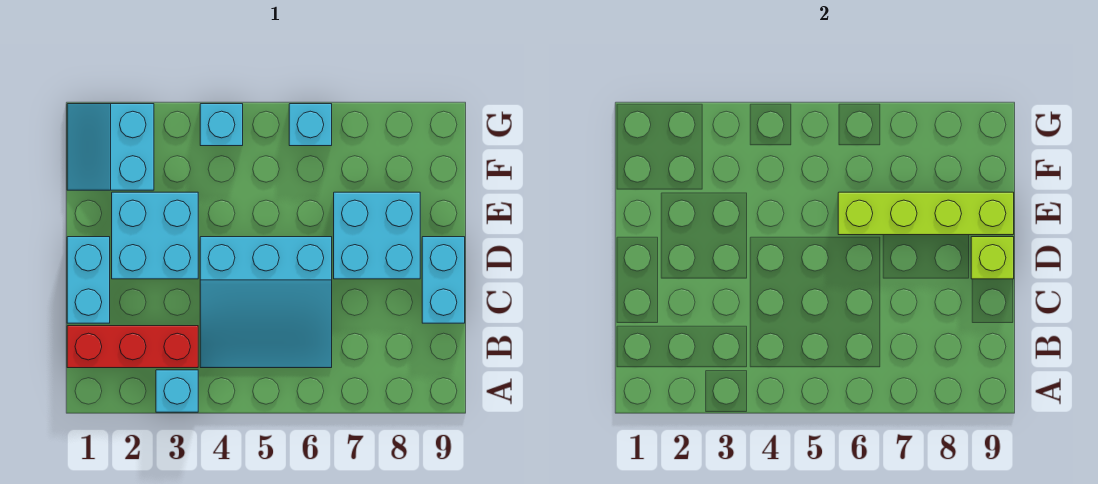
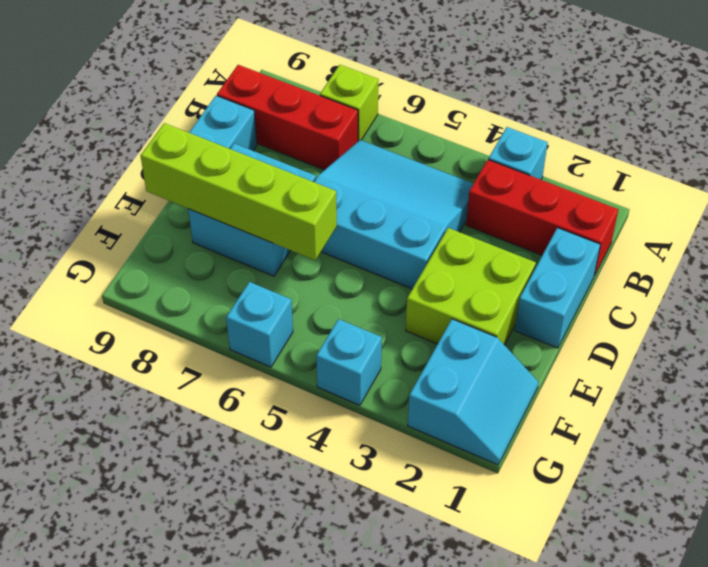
none -> red 1x3 brick [217,65,358,170]
cyan 2x2 brick [112,192,198,279] -> lime 2x2 brick [406,228,536,345]
lime 1x1 brick [971,237,1014,279] -> lime 1x1 brick moved to [320,65,379,141]

